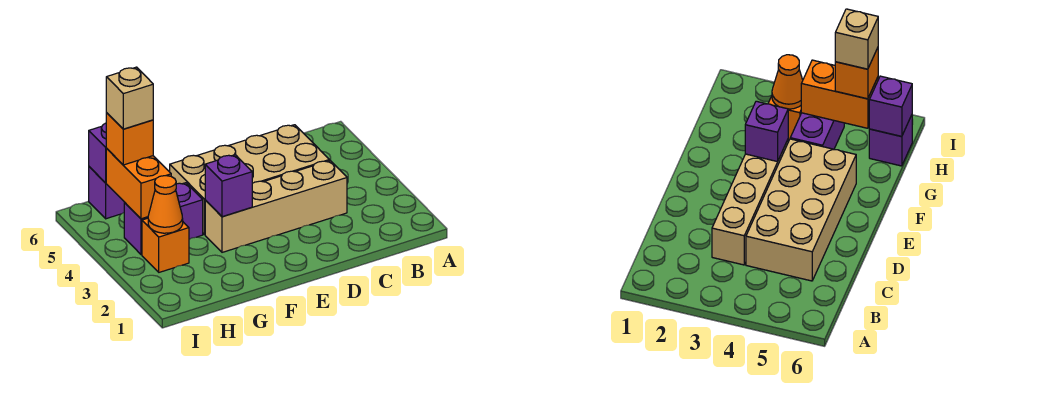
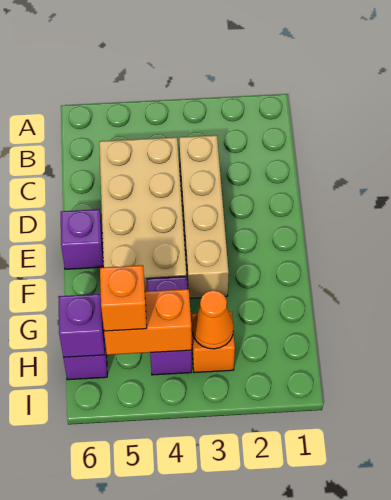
purple 1x1 brick [205,155,252,217] -> purple 1x1 brick moved to [61,209,103,269]
tan 1x1 brick [106,67,153,129] -> none

